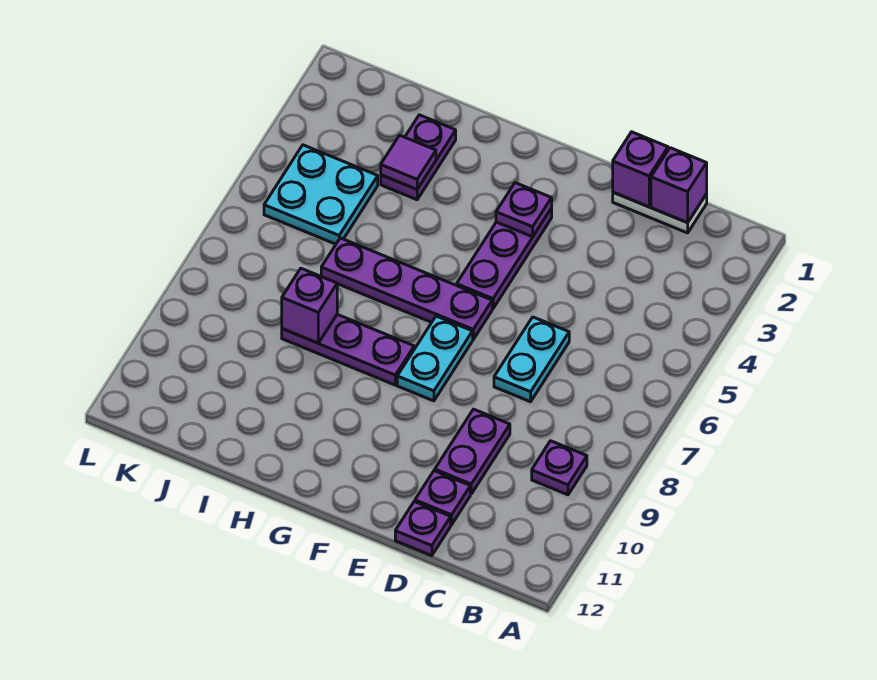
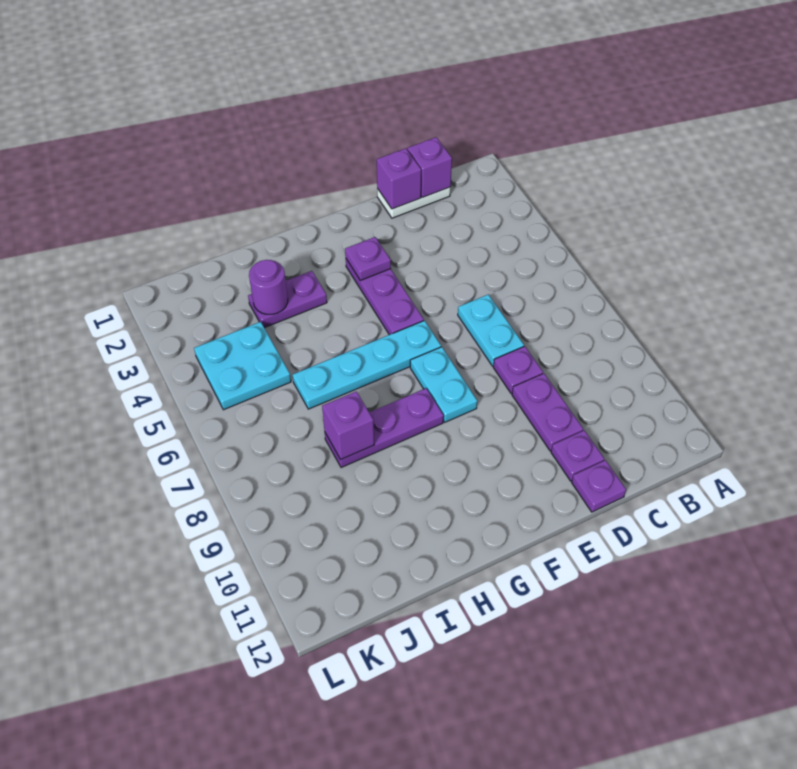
purple 1x1 plate [532,441,587,495] -> purple 1x1 plate moved to [493,346,543,394]
purple 1x4 plate [321,238,492,339] -> cyan 1x4 plate [293,321,441,409]
purple 1x2 plate [381,115,456,200] -> purple 1x2 plate turned to [248,271,327,328]
purple 1x1 tile [381,135,436,189] -> purple 1x1 round brick [249,260,288,314]

